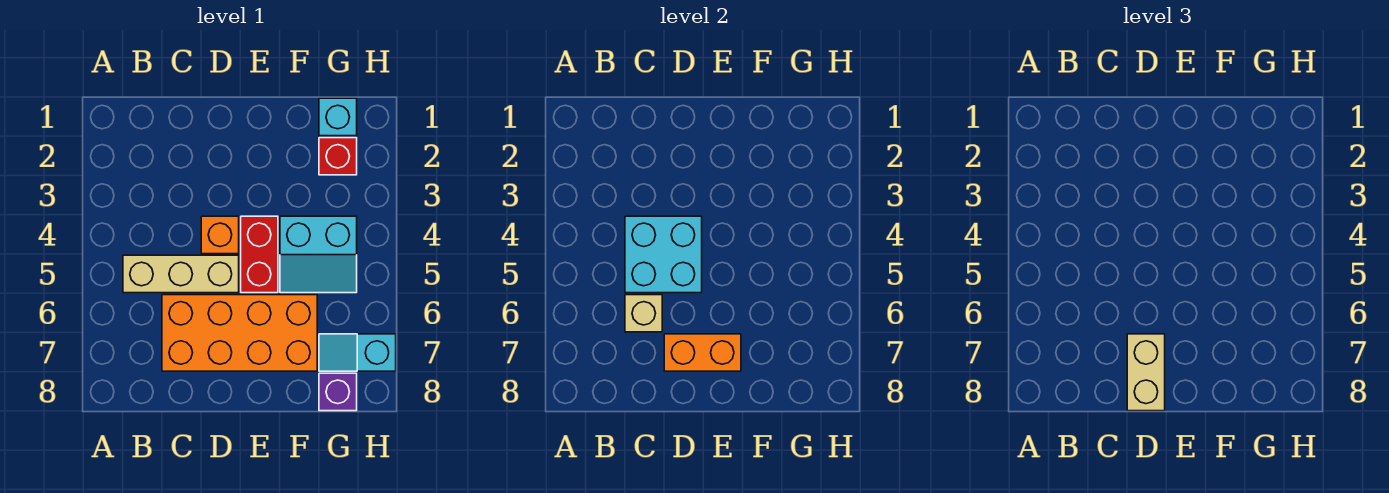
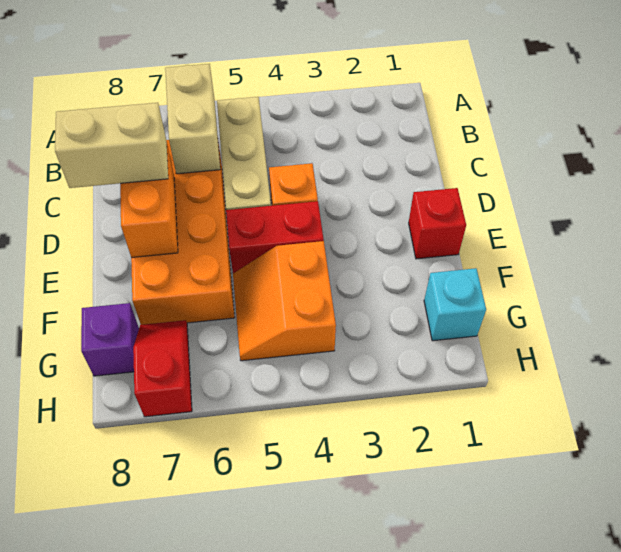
cyan 2x2 brick [625,216,702,293] -> none
tan 1x1 brick [625,295,662,332] -> tan 1x2 brick [165,64,220,174]
cyan 2x2 slope [280,216,357,293] -> orange 2x2 slope [233,241,336,361]
red 1x1 brick [319,138,357,175] -> red 1x1 brick moved to [409,188,466,259]
cyan 1x2 slope [319,334,396,371] -> red 1x2 slope [133,320,192,417]

